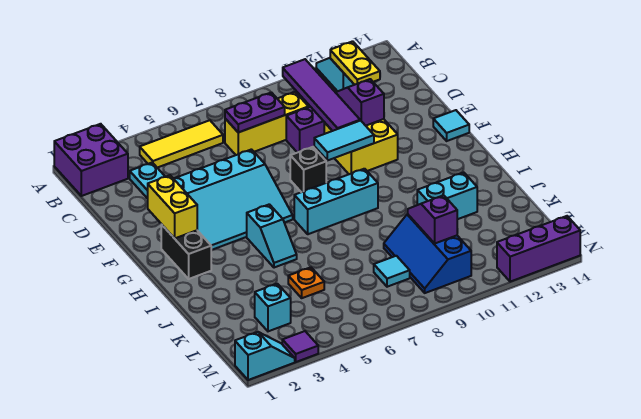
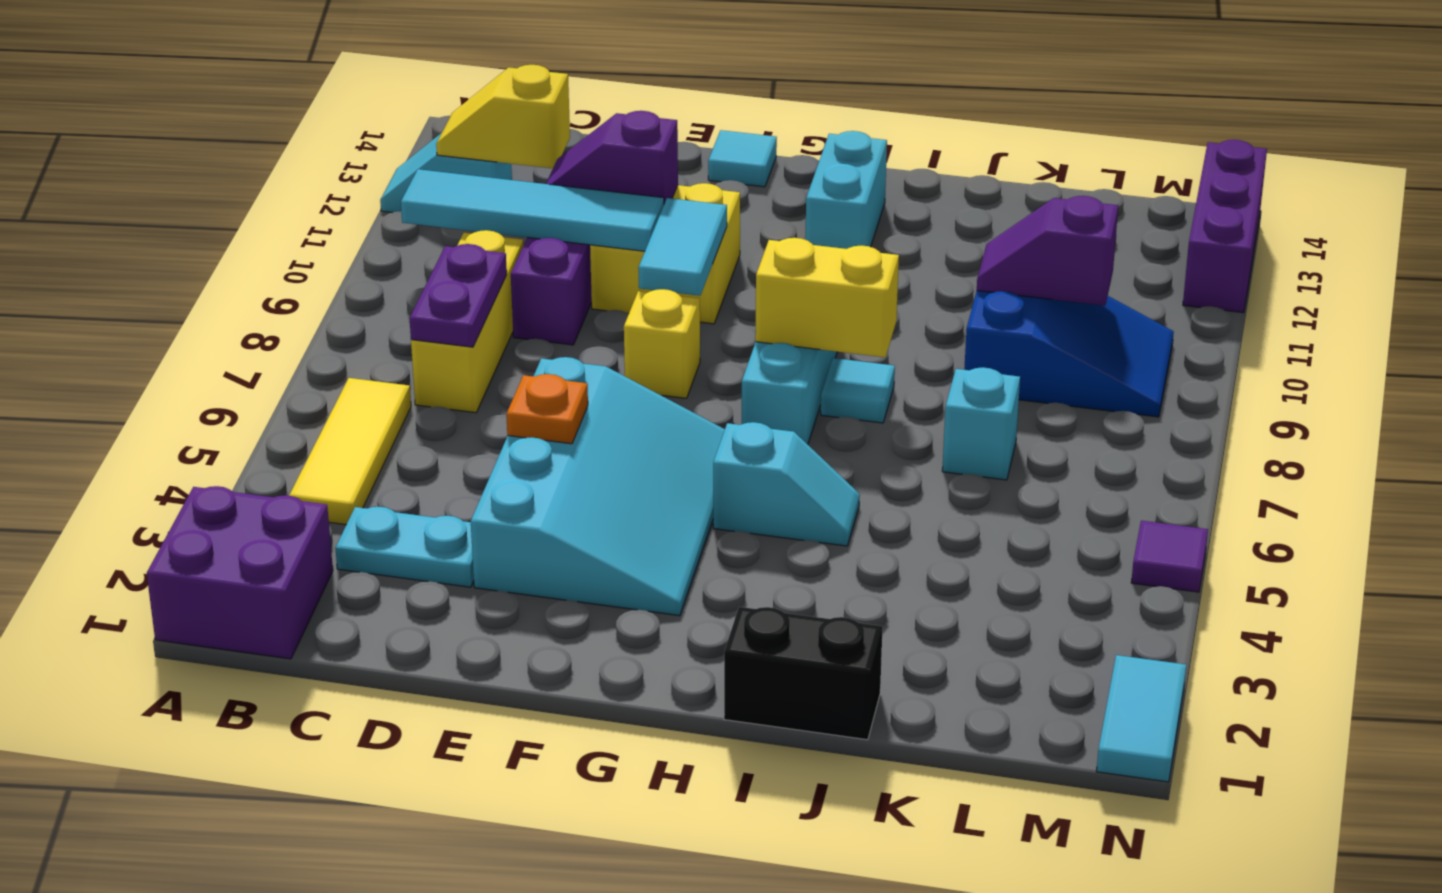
purple 1x4 tile [283,59,360,131] -> cyan 1x4 tile [401,169,664,251]
yellow 1x2 plate [330,41,380,85] -> yellow 1x2 slope [436,65,570,168]
yellow 1x2 brick [148,175,197,238] -> yellow 1x2 brick moved to [755,238,899,357]
black 1x1 brick [290,147,326,192] -> yellow 1x1 brick [624,289,700,398]
black 1x2 brick [161,225,211,279] -> black 1x2 brick moved to [724,607,883,740]
cyan 1x2 brick [417,172,477,219] -> cyan 1x2 brick moved to [805,131,887,249]
orange 1x1 plate [288,267,324,298] -> orange 1x1 plate moved to [506,374,588,444]
blue 2x3 slope [384,214,471,293] -> blue 2x3 slope turned to [964,291,1174,417]
cyan 1x1 brick [255,284,291,331] -> cyan 1x1 brick moved to [942,367,1020,480]
cyan 1x1 tile [374,256,410,287] -> cyan 1x1 tile moved to [821,358,895,423]
cyan 1x2 slope [235,332,295,380] -> cyan 1x2 tile [1096,655,1186,782]
purple 1x1 tile [282,331,318,362] -> purple 1x1 tile moved to [1131,521,1208,592]

